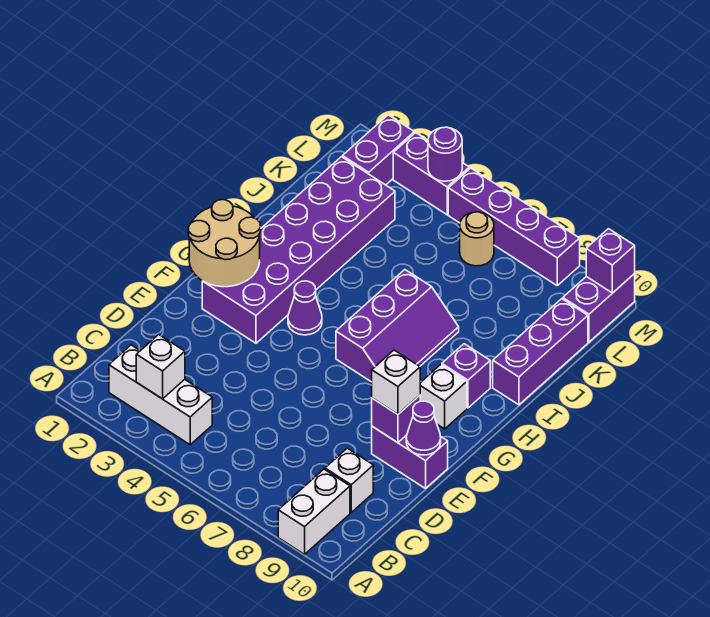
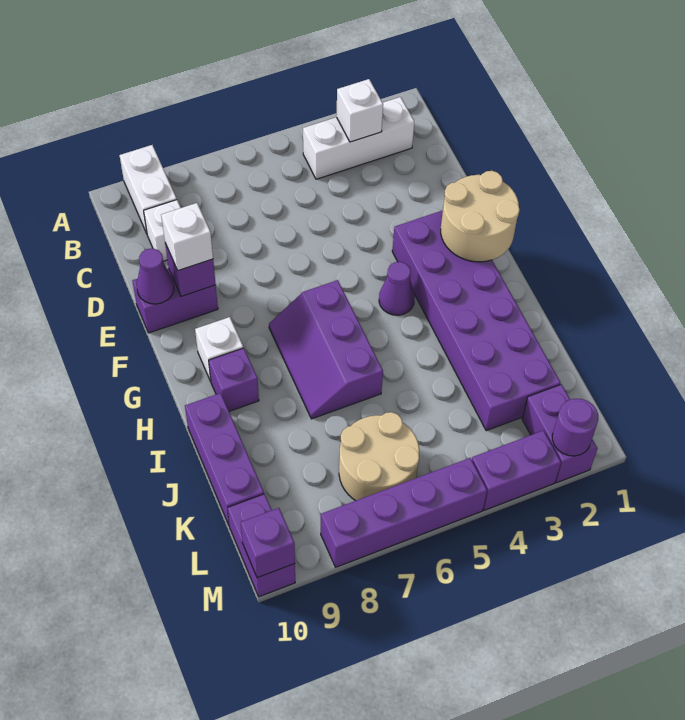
tan 1x1 round brick [460,212,494,266] -> tan 2x2 round brick [339,412,419,501]
purple 1x1 round brick [428,127,462,181] -> purple 1x1 round brick moved to [552,399,598,456]

